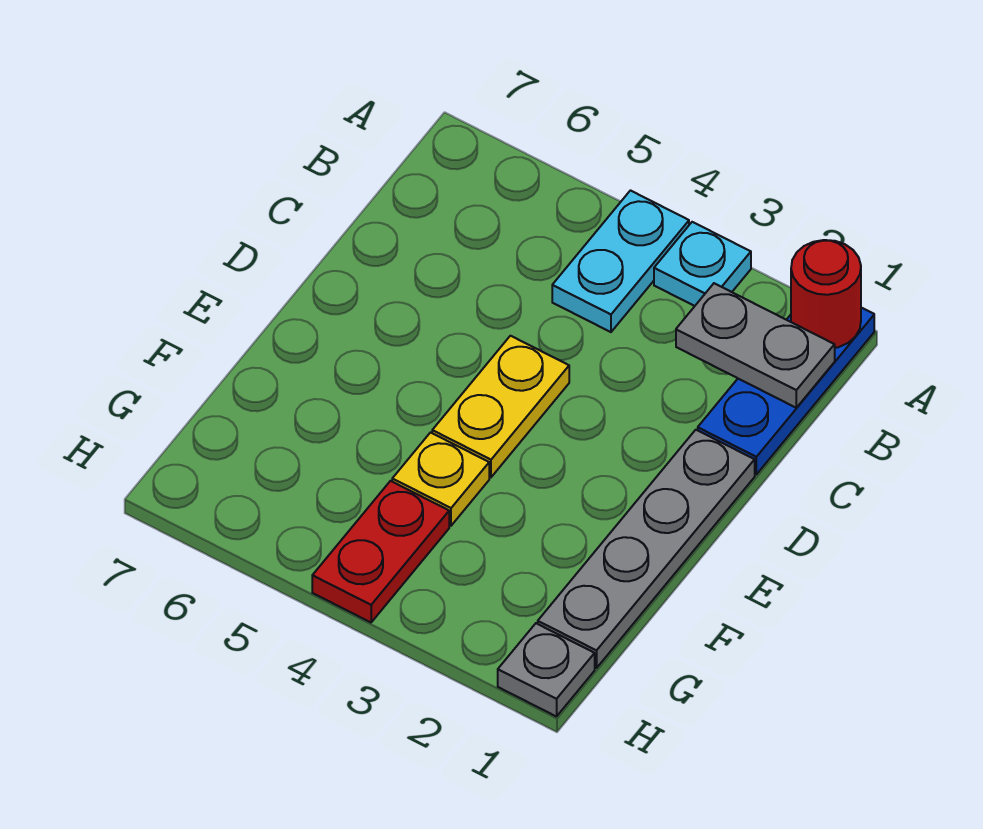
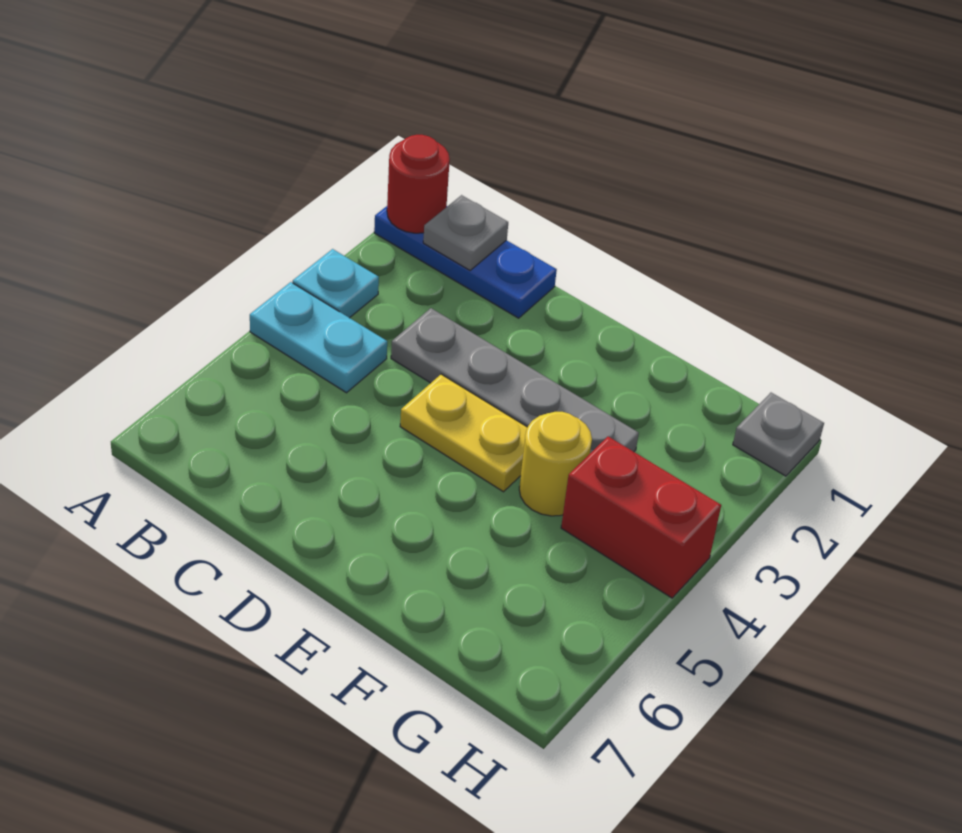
grey 1x2 plate [676,283,835,408] -> grey 1x1 plate [423,195,508,270]
grey 1x4 plate [538,430,755,668] -> grey 1x4 plate moved to [391,308,639,453]
yellow 1x1 plate [392,433,489,526] -> yellow 1x1 round brick [519,412,592,516]
red 1x2 plate [312,481,449,622] -> red 1x2 brick [561,437,721,598]

